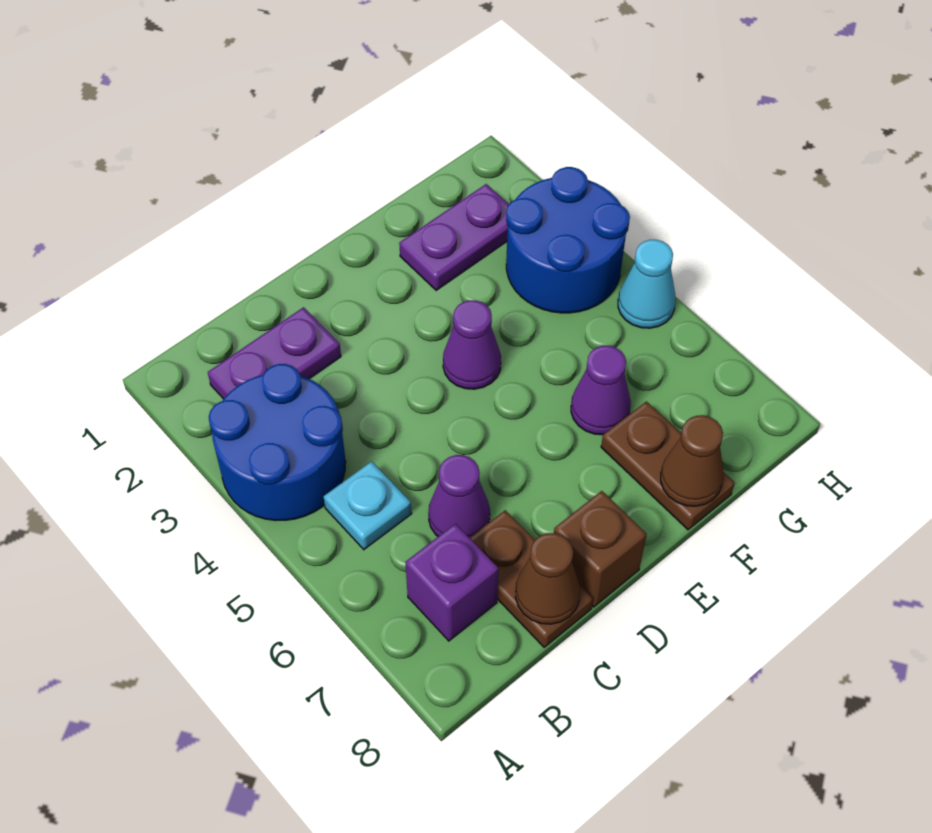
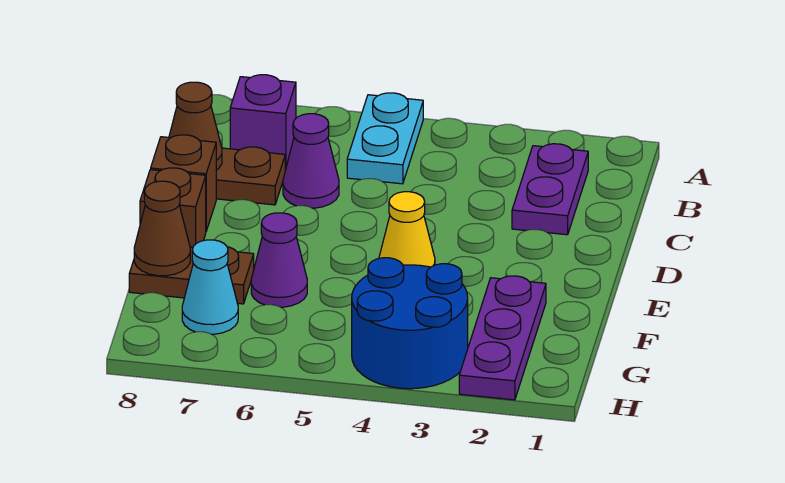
blue 2x2 round brick [209,364,346,521] -> none
cyan 1x1 plate [324,461,412,549] -> cyan 1x2 plate [347,93,423,184]
purple 1x1 cone [443,300,501,389] -> yellow 1x1 cone [379,192,435,267]
none -> brown 1x1 brick [140,168,206,247]
purple 1x2 plate [399,184,509,290] -> purple 1x3 plate [459,276,546,400]
cyan 1x1 cone [618,240,675,328] -> cyan 1x1 cone moved to [182,240,238,334]

